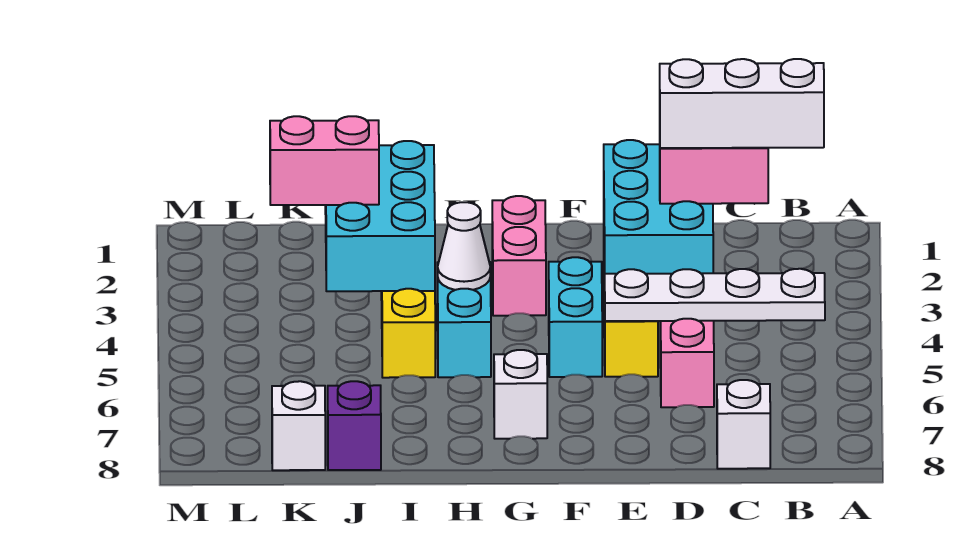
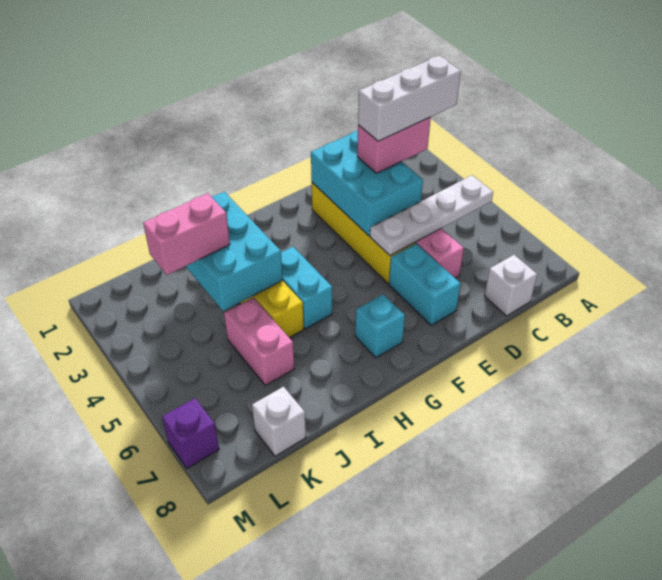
cyan 1x2 brick [549,257,602,377] -> cyan 1x2 brick moved to [389,243,460,325]
pink 1x2 brick [492,196,546,316] -> pink 1x2 brick moved to [224,298,294,385]
white 1x1 brick [494,350,547,439] -> cyan 1x1 brick [355,294,405,358]
white 1x1 cone [437,202,490,290] -> none
purple 1x1 brick [328,381,381,470] -> purple 1x1 brick moved to [162,398,219,468]

